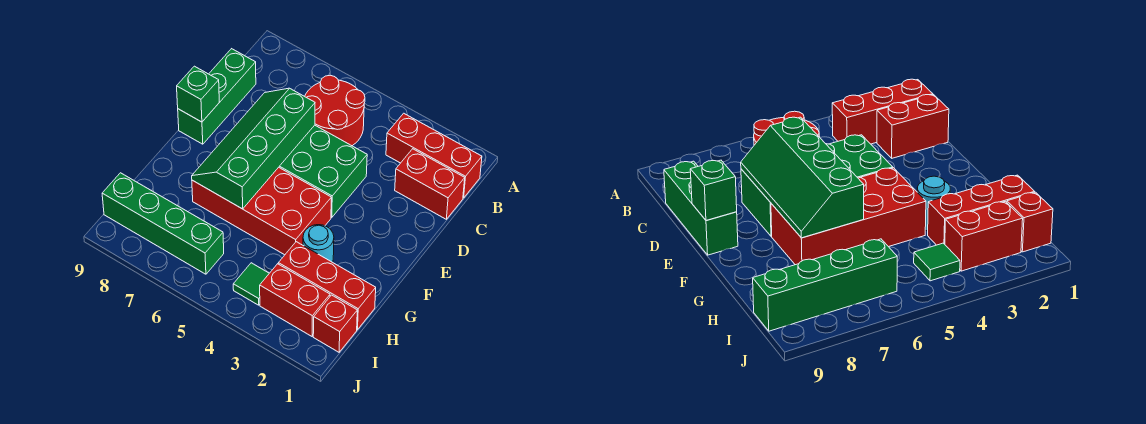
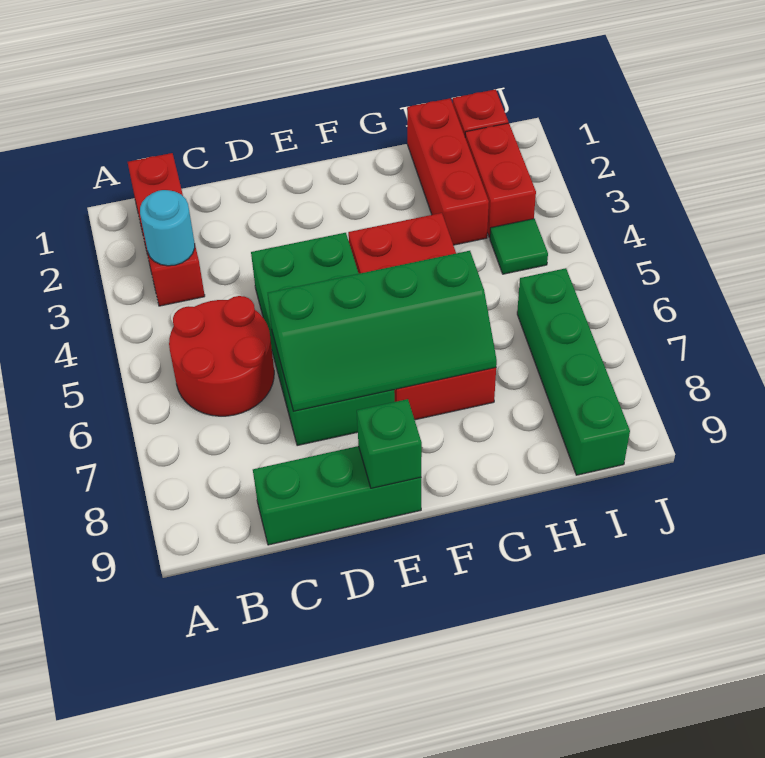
red 1x2 brick [395,149,465,219] -> none
cyan 1x1 round brick [303,225,334,262] -> cyan 1x1 round brick moved to [140,190,195,266]

